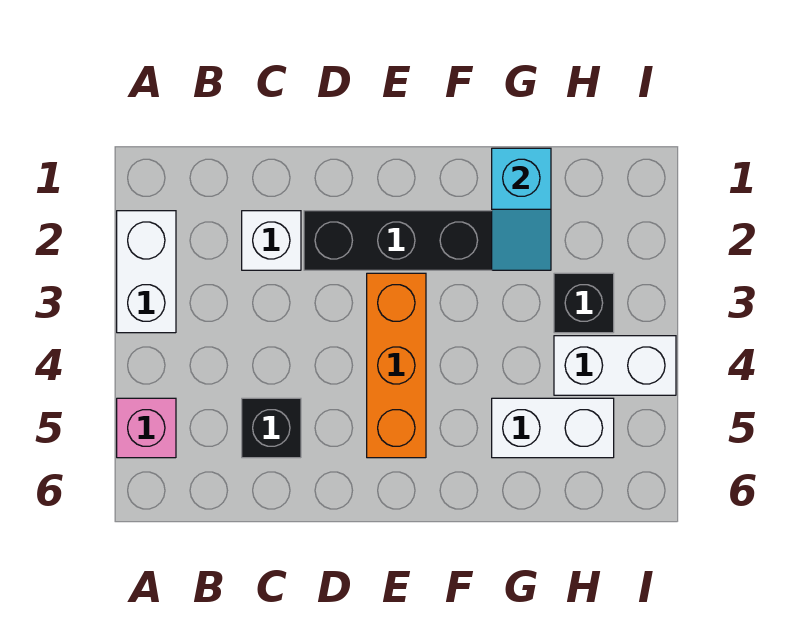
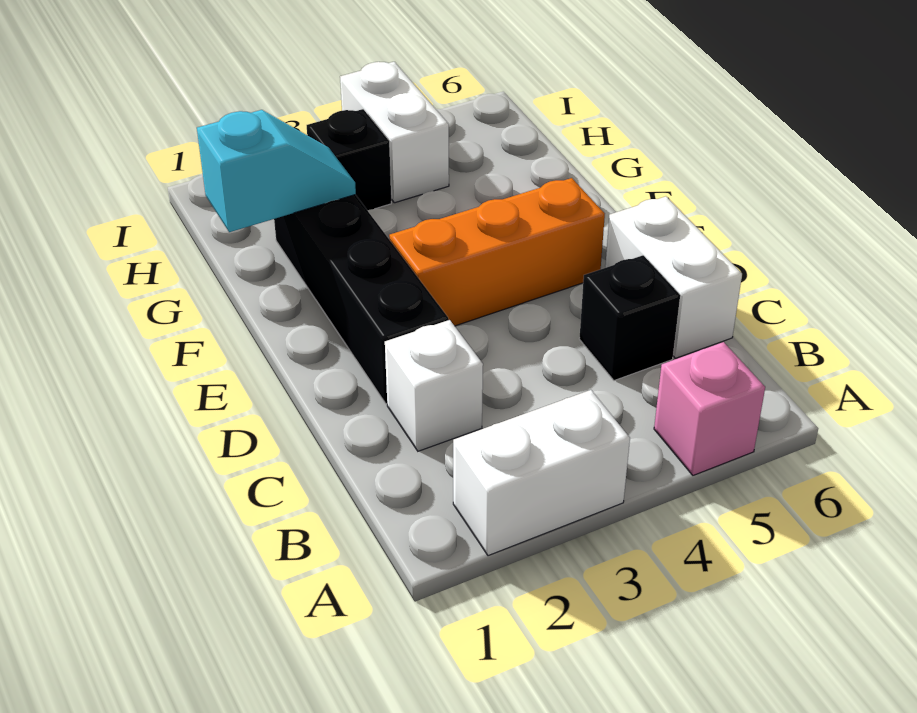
white 1x2 brick [492,398,614,458] -> white 1x2 brick moved to [605,196,742,358]

